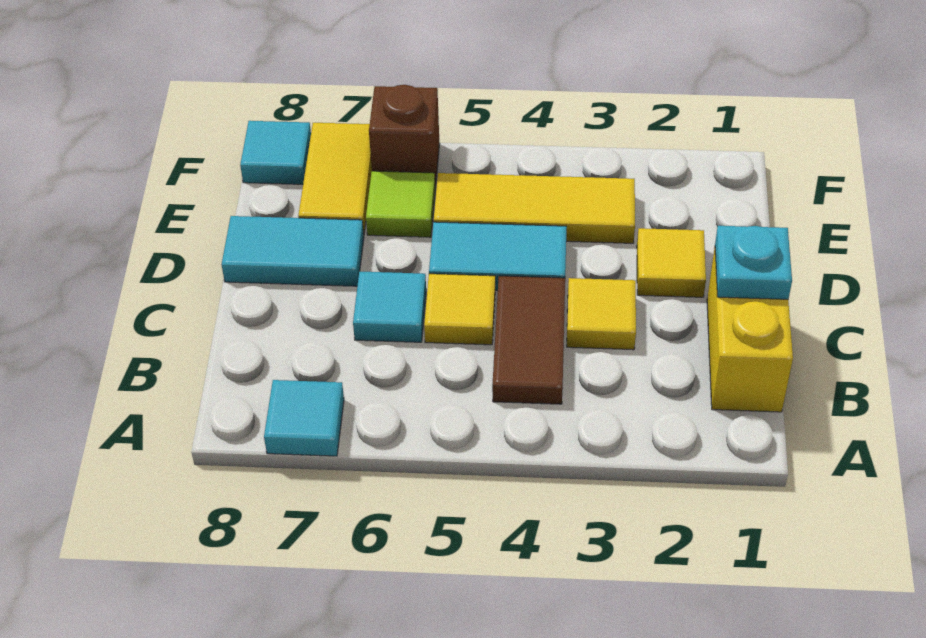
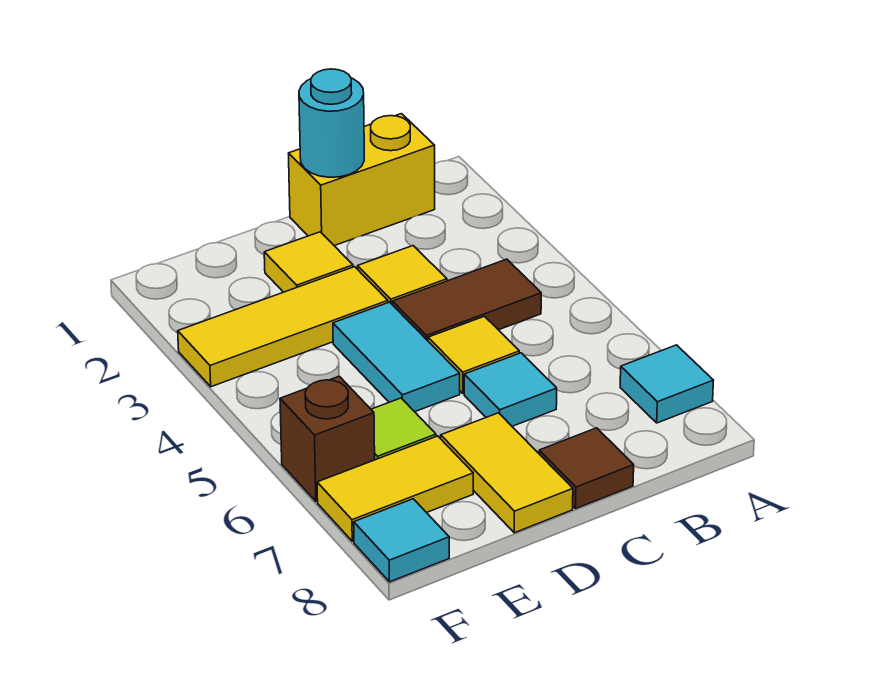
cyan 1x1 plate [715,226,792,299] -> cyan 1x1 round brick [299,69,364,177]
none -> brown 1x1 tile [539,428,634,509]
cyan 1x2 tile [222,216,364,286] -> yellow 1x2 tile [441,413,573,533]
yellow 1x3 tile [434,173,635,243] -> yellow 1x3 tile turned to [178,267,388,387]

